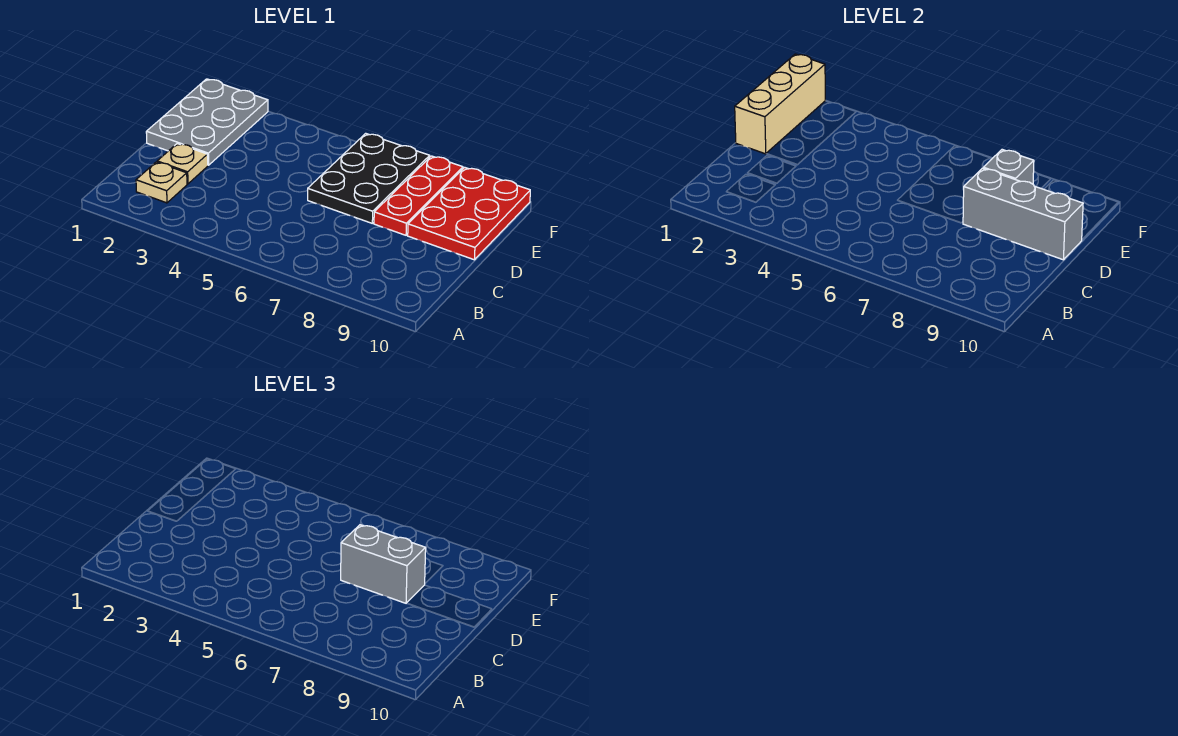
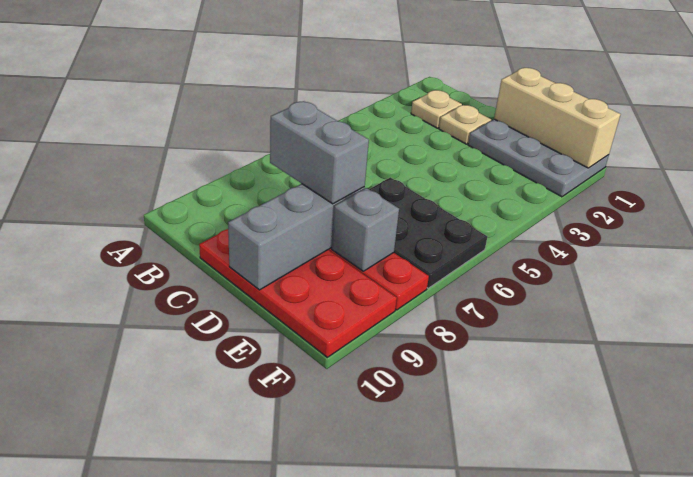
grey 1x2 brick [341,525,426,603] -> grey 1x2 brick turned to [270,101,369,204]
red 2x3 plate [408,167,530,260] -> red 2x4 plate [199,229,397,357]

